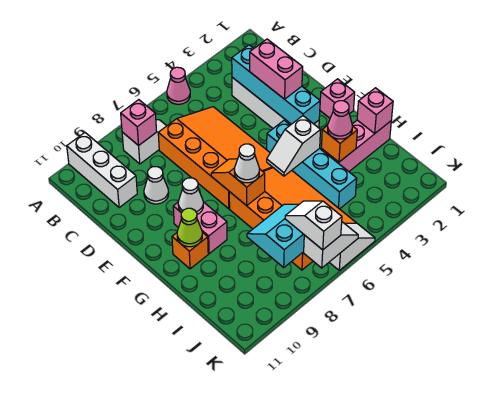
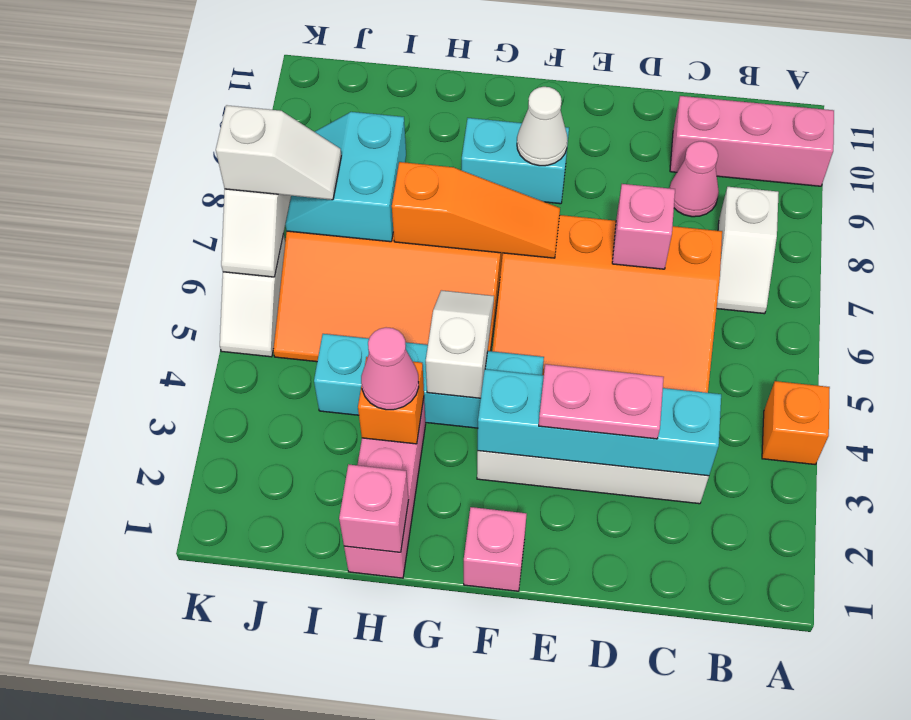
pink 1x1 cone [167,67,190,104] -> pink 1x1 cone moved to [670,141,719,217]
white 1x3 brick [67,133,137,207] -> pink 1x3 brick [670,96,834,186]
pink 1x1 brick [121,100,157,146] -> pink 1x1 brick moved to [612,184,675,269]
pink 1x2 brick [250,39,303,99] -> pink 1x2 plate [539,364,664,439]
white 1x1 cone [144,167,169,204] -> none
orange 1x2 slope [211,159,265,206] -> orange 1x3 slope [392,162,560,258]
pink 1x2 brick [173,202,227,254] -> cyan 1x2 brick [462,118,569,204]
white 1x1 cone [234,144,259,183] -> none
orange 1x1 brick [172,232,208,269] -> orange 1x1 brick moved to [762,381,830,465]
lime 1x1 cone [177,208,202,247] -> none
cyan 2x2 slope [247,204,304,267] -> cyan 2x2 slope turned to [285,112,406,242]

